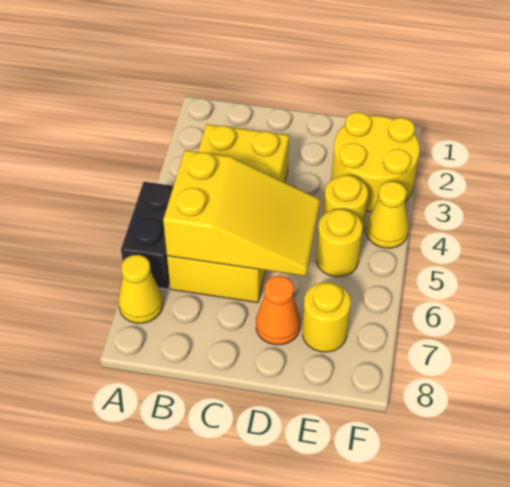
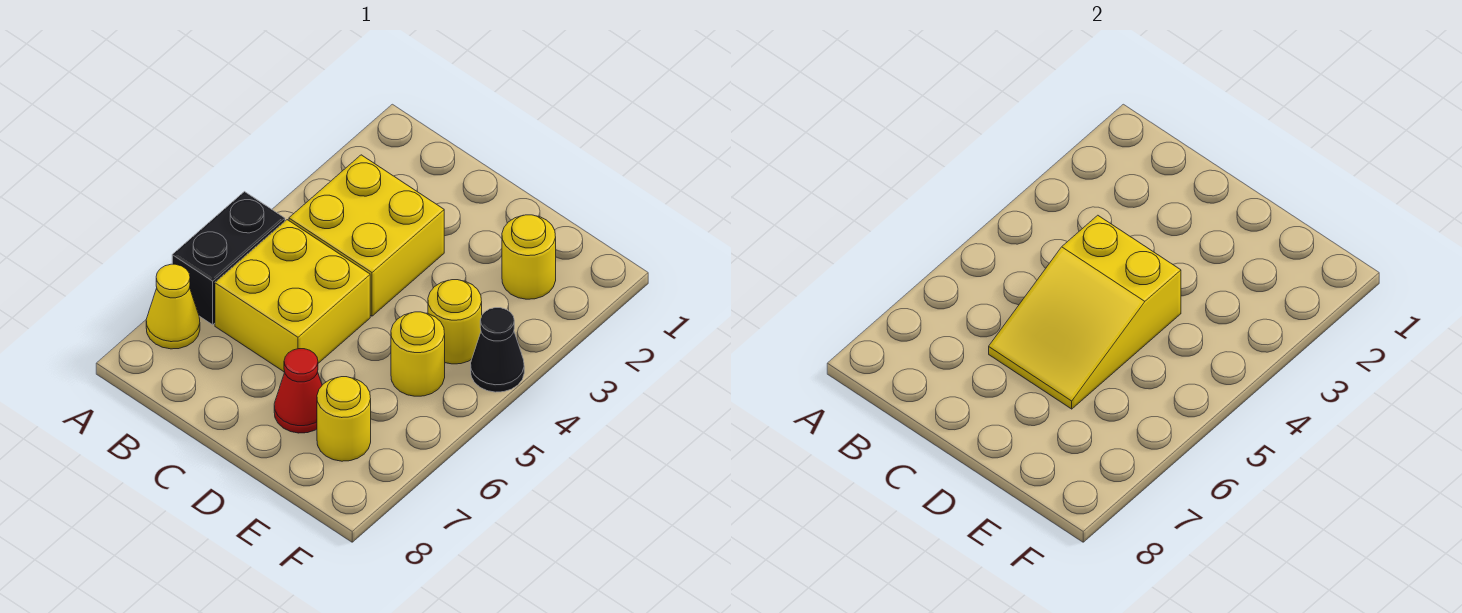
yellow 2x3 slope [163,150,320,276] -> yellow 2x3 slope turned to [989,215,1181,409]
orange 1x1 cone [256,276,300,345] -> red 1x1 cone [274,349,322,433]
yellow 2x2 round brick [331,112,420,212] -> yellow 1x1 round brick [502,215,556,299]
yellow 1x1 cone [366,181,409,248] -> black 1x1 cone [471,308,524,392]

